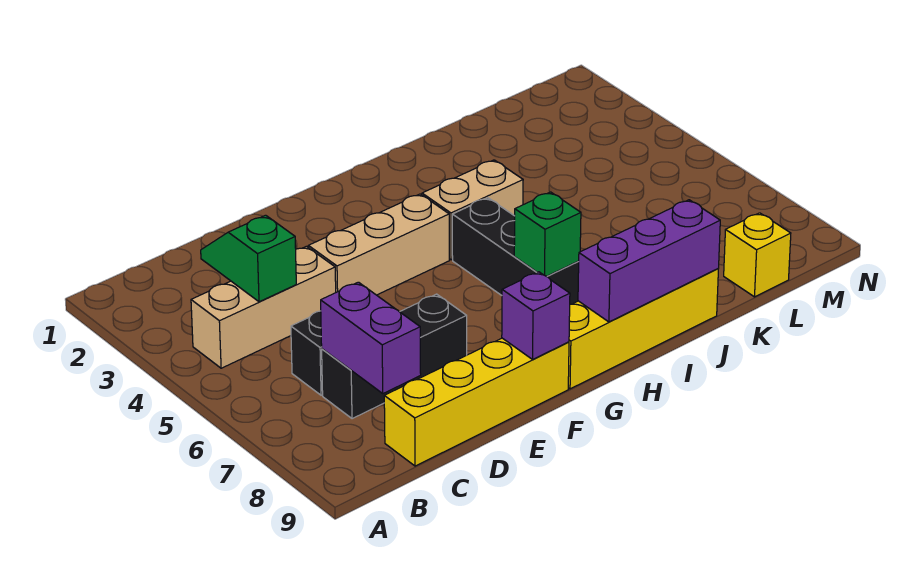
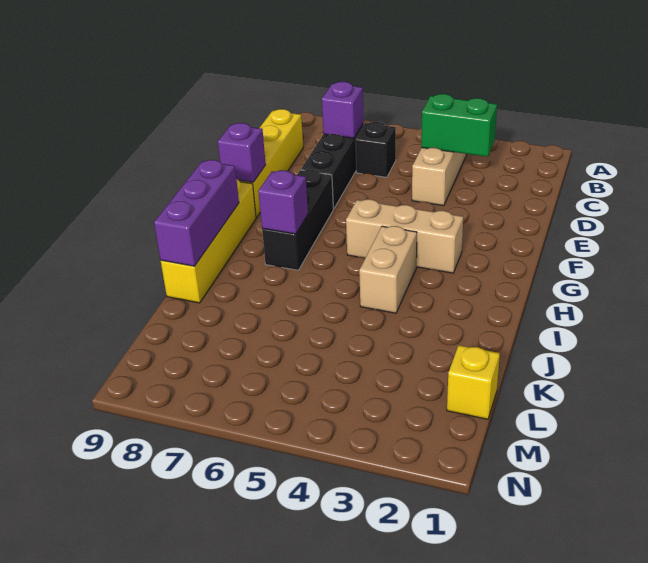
green 1x2 slope [201,215,296,302] -> green 1x2 brick [421,94,497,157]
purple 1x2 brick [321,282,421,393] -> purple 1x1 brick [322,82,364,138]
tan 1x3 brick [308,194,449,295] -> tan 1x3 brick turned to [346,199,463,273]
black 1x3 brick [452,198,579,304] -> black 1x3 brick turned to [262,170,333,270]
green 1x1 brick [514,192,581,276] -> purple 1x1 brick [258,170,308,234]
yellow 1x1 brick [724,213,791,297] -> yellow 1x1 brick moved to [447,345,500,419]

